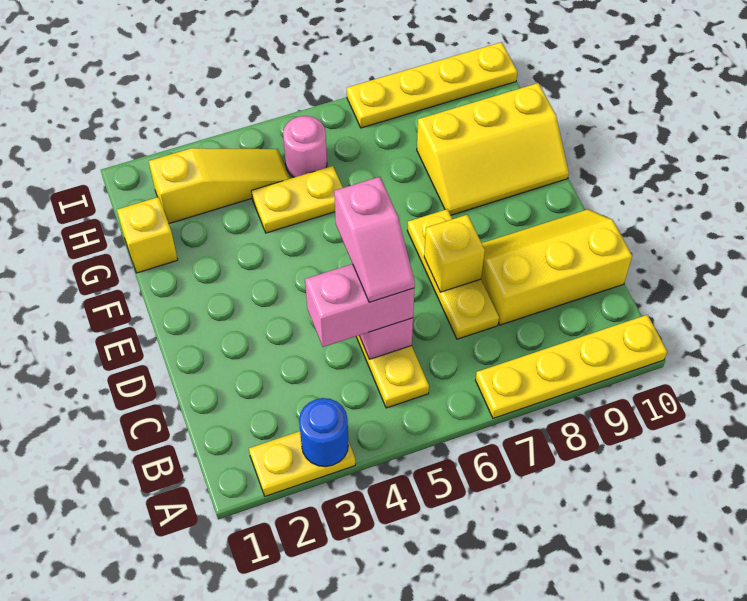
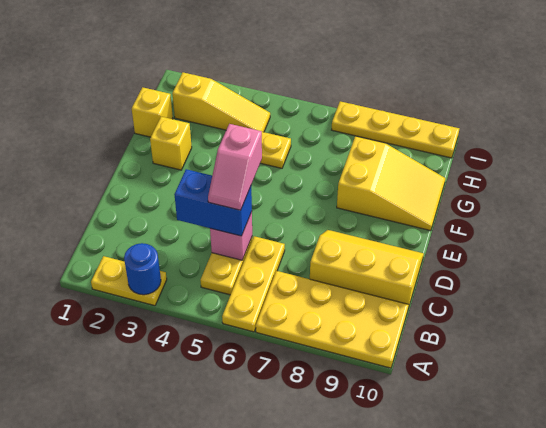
yellow 1x4 plate [476,315,667,418] -> yellow 2x4 plate [256,271,409,368]
pink 1x2 brick [305,264,414,347] -> blue 1x2 brick [174,169,252,236]
yellow 1x3 plate [407,209,499,339] -> yellow 1x3 plate moved to [222,236,285,332]
yellow 1x1 brick [424,215,485,292] -> yellow 1x1 brick moved to [150,117,192,170]
yellow 2x3 slope [417,83,569,215] -> yellow 2x3 slope turned to [337,136,445,231]
pink 1x1 round brick [283,116,327,177] -> none

